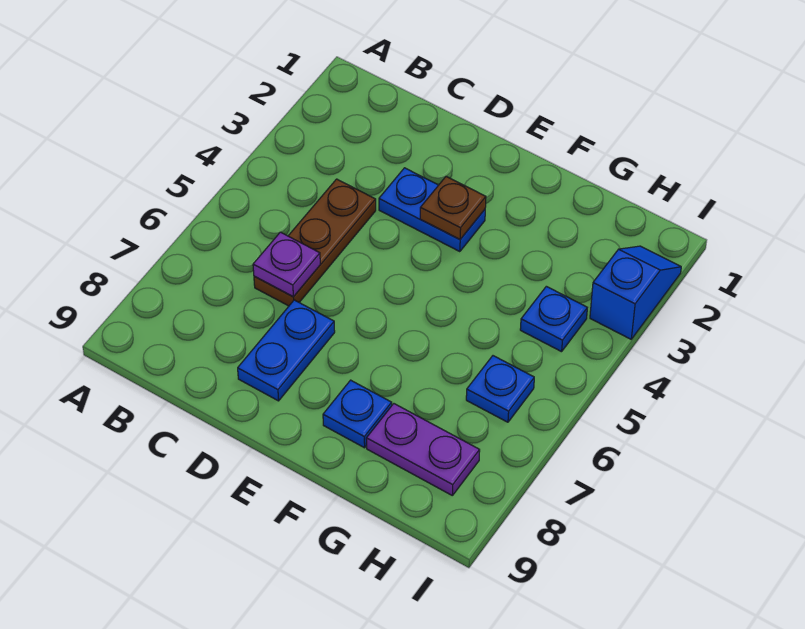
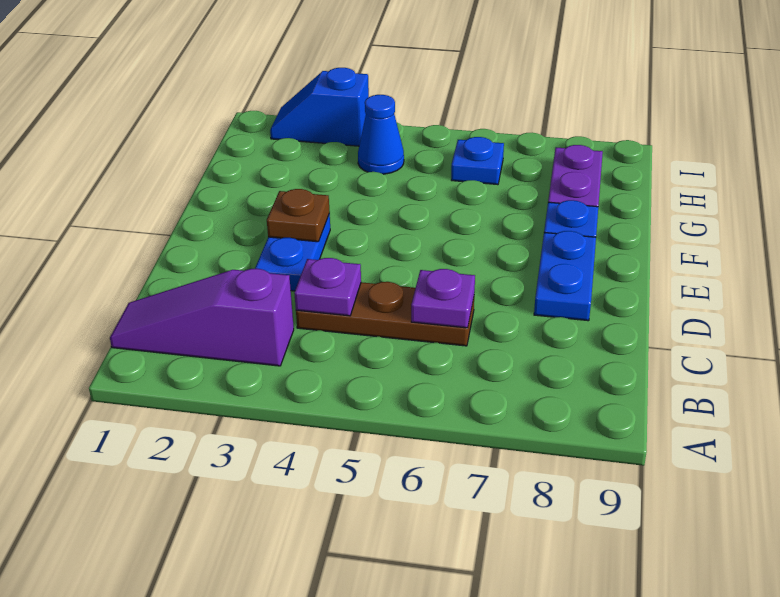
none -> purple 1x3 slope [110,269,294,366]
none -> purple 1x1 plate [294,258,361,316]
blue 1x2 plate [238,300,335,401] -> blue 1x2 plate turned to [534,231,596,321]
blue 1x1 plate [520,286,587,352] -> blue 1x1 cone [358,95,404,174]

